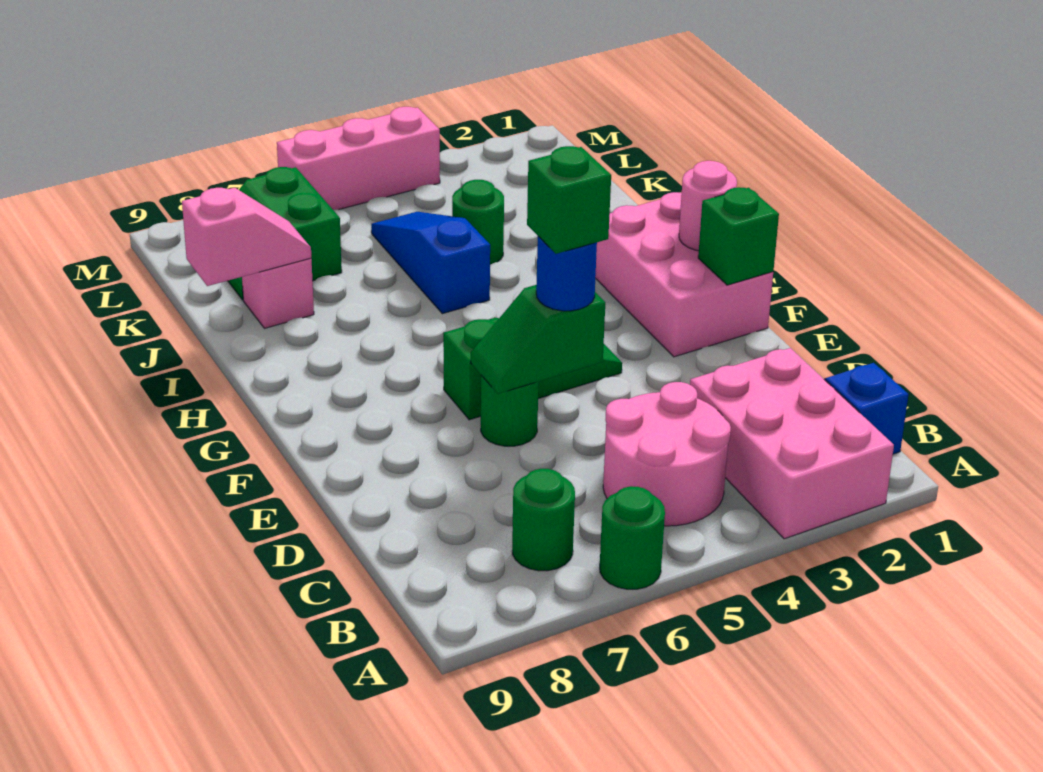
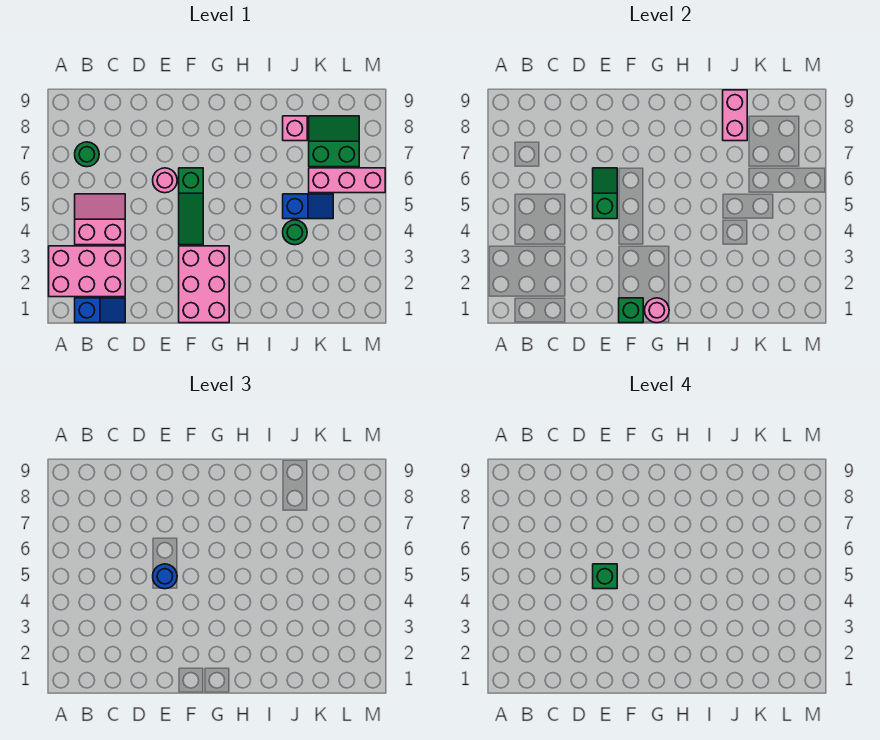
green 1x1 round brick [600,486,665,589] -> none
pink 2x2 round brick [603,382,731,526] -> pink 2x2 slope [75,194,125,245]
green 1x1 round brick [481,375,539,446] -> pink 1x1 round brick [153,168,177,193]
pink 2x3 brick [595,192,773,357] -> pink 2x3 brick turned to [179,246,229,323]
blue 1x3 slope [371,212,490,314] -> blue 1x2 slope [283,194,333,219]
pink 1x2 slope [182,188,311,286] -> pink 1x2 brick [723,90,747,141]
pink 1x3 brick [277,107,440,210] -> pink 1x3 brick turned to [309,168,385,193]

